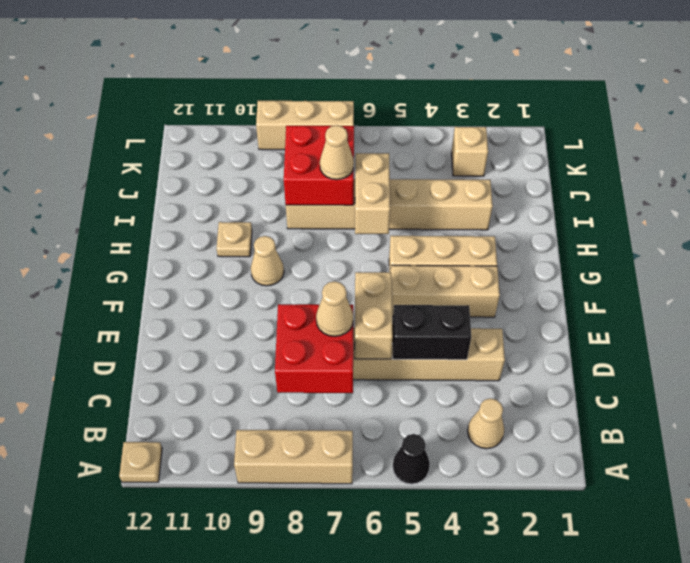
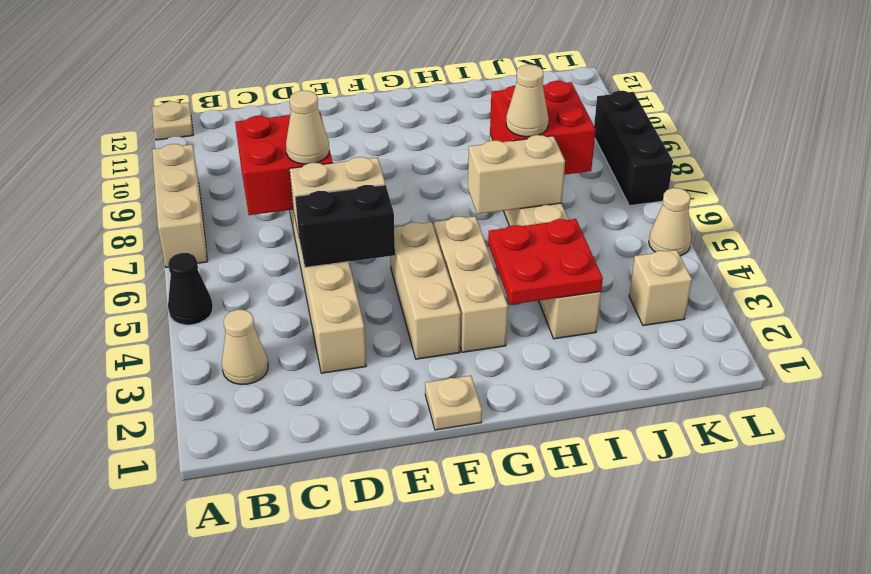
black 1x2 brick [392,305,471,360] -> black 1x2 brick turned to [295,185,395,267]
tan 1x1 cone [251,236,284,286] -> tan 1x1 cone moved to [649,188,691,256]
none -> red 2x2 plate [488,219,603,304]
tan 1x1 plate [217,222,252,257] -> tan 1x1 plate moved to [425,376,482,430]
tan 1x3 brick [256,101,354,150] -> black 1x3 brick [594,91,673,206]

